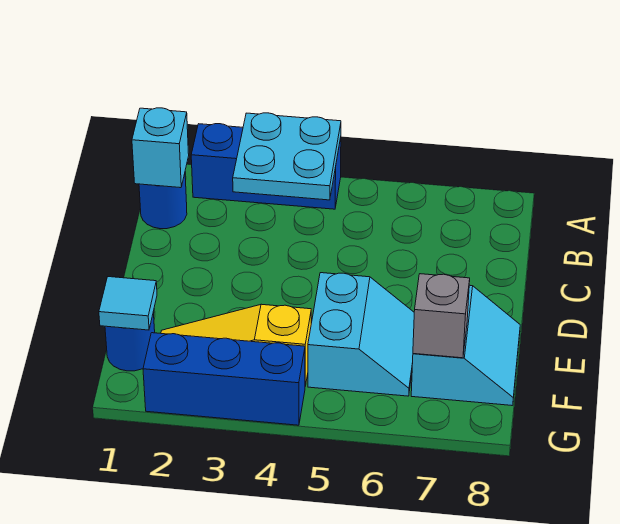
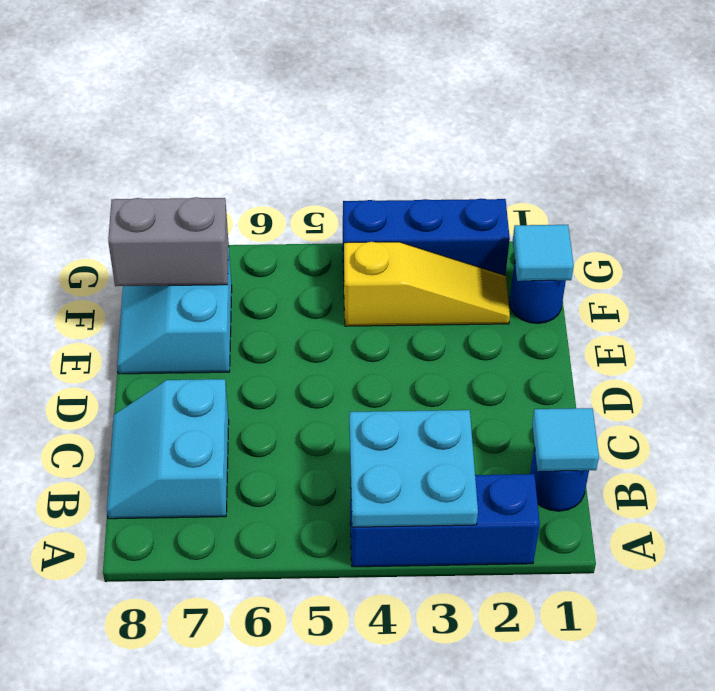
cyan 1x1 brick [132,108,189,188] -> cyan 1x1 tile [532,408,599,471]
cyan 2x2 slope [308,273,414,396] -> cyan 2x2 slope moved to [107,379,229,519]
grey 1x1 brick [413,274,470,358] -> grey 1x2 brick [108,197,229,286]

